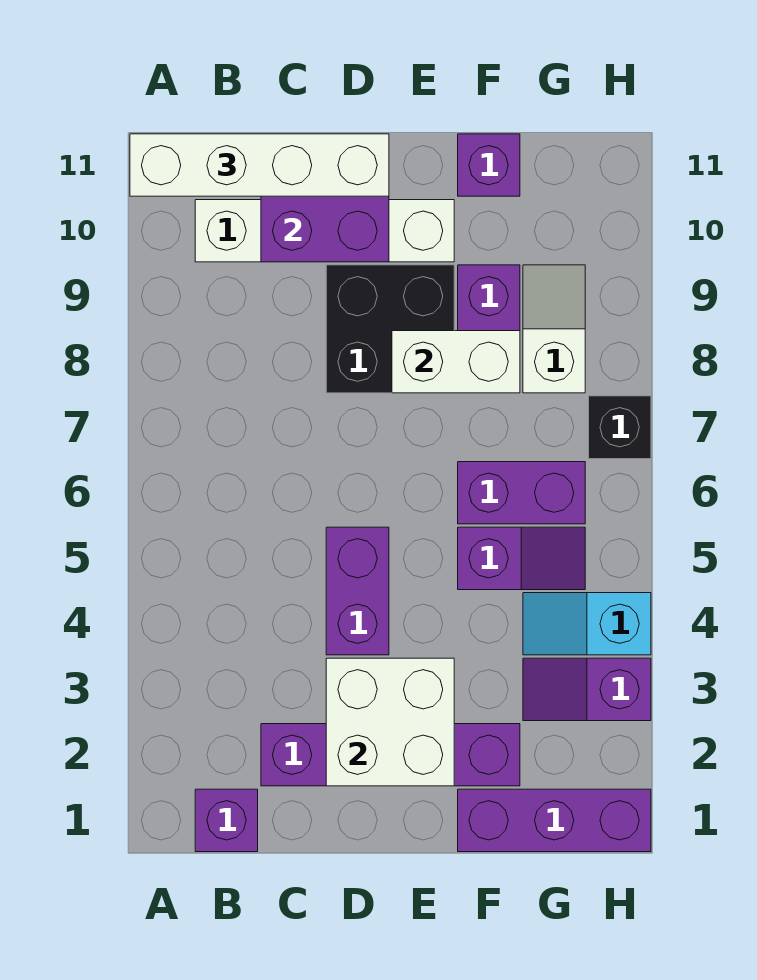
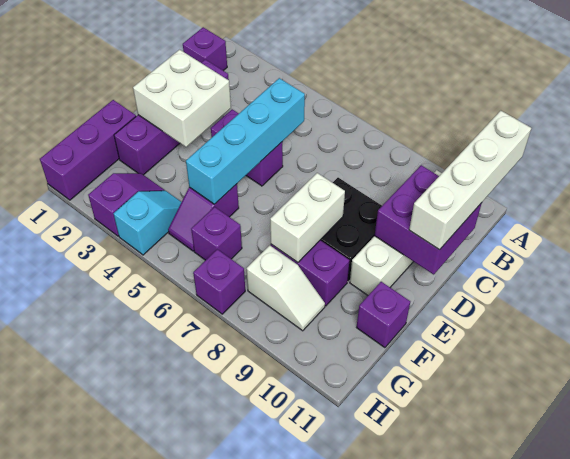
none -> cyan 1x4 brick [186,78,305,204]
purple 1x2 brick [458,462,585,524] -> purple 1x1 brick [191,207,242,260]
black 1x1 brick [589,396,651,459] -> purple 1x1 brick [193,249,245,314]

